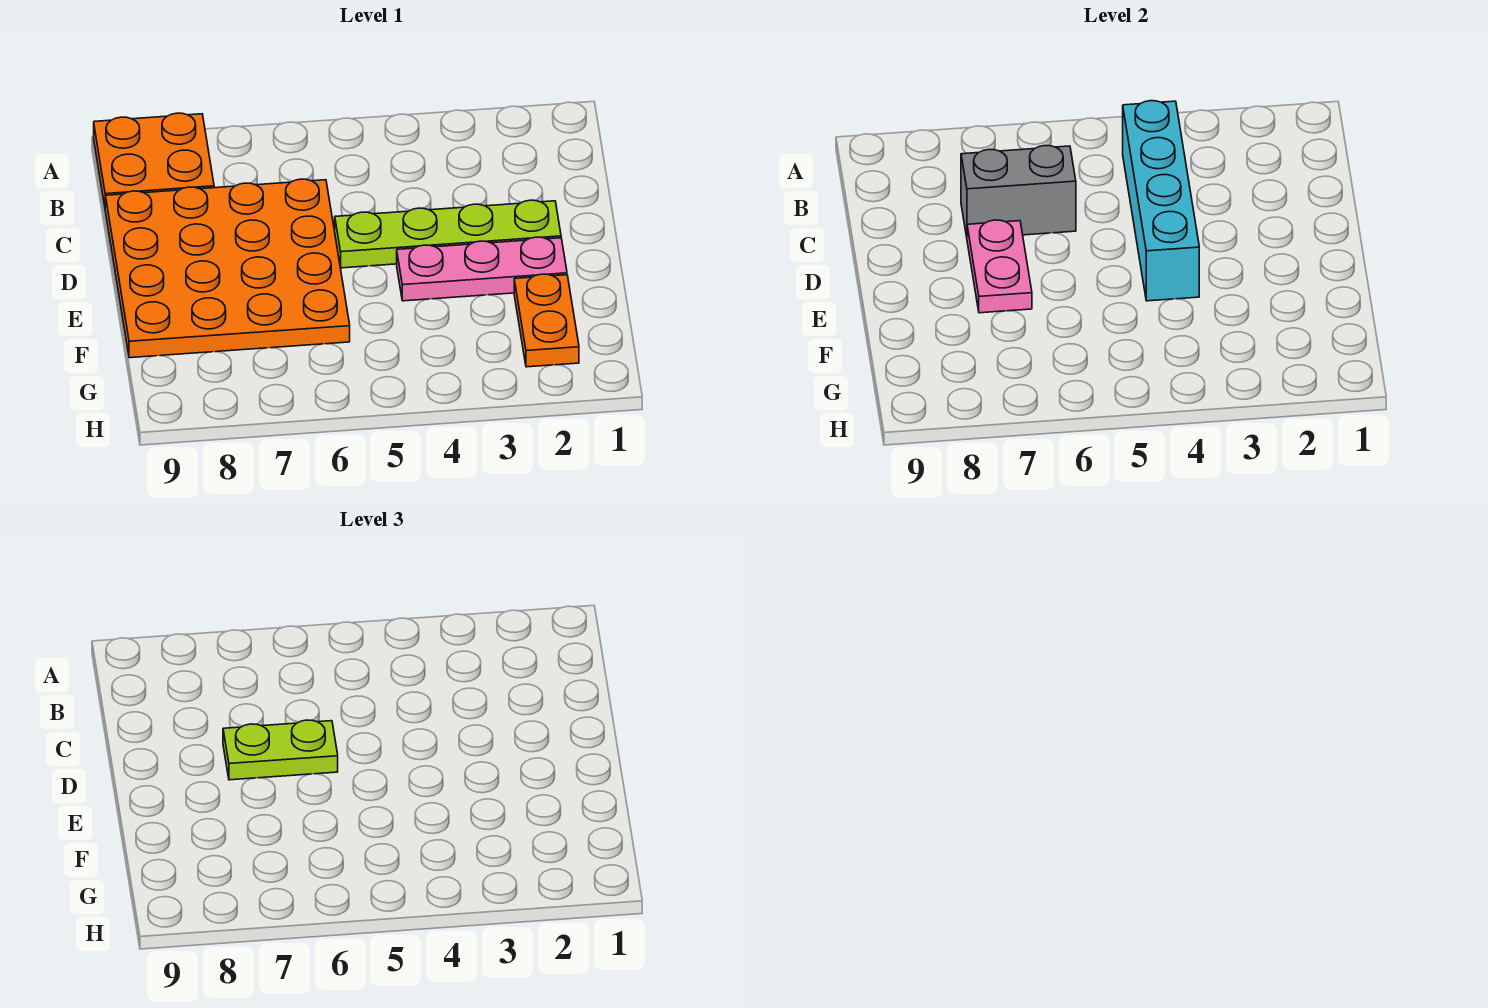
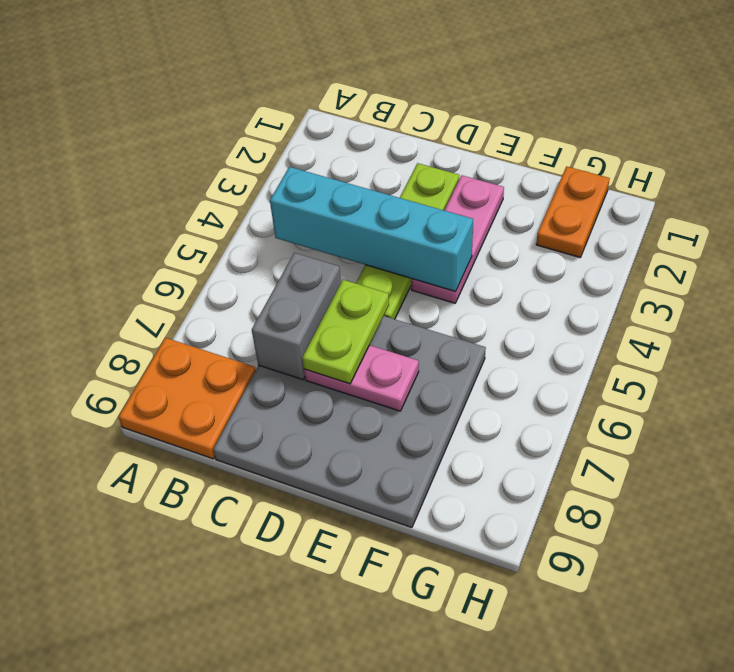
orange 4x4 plate [105,179,350,358] -> grey 4x4 plate [213,316,486,528]
orange 1x2 plate [514,274,579,367] -> orange 1x2 plate turned to [536,167,610,257]

